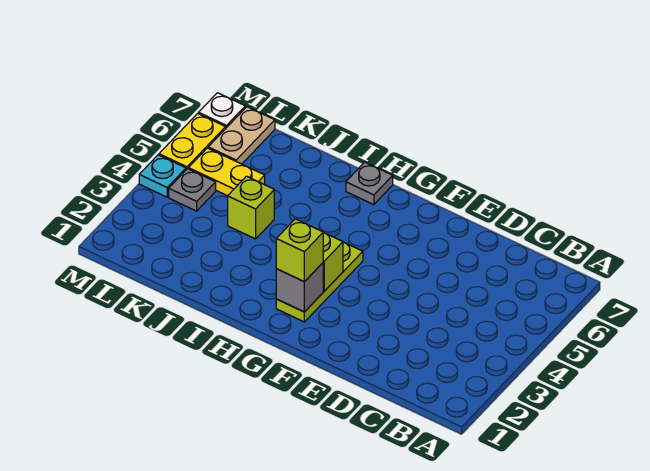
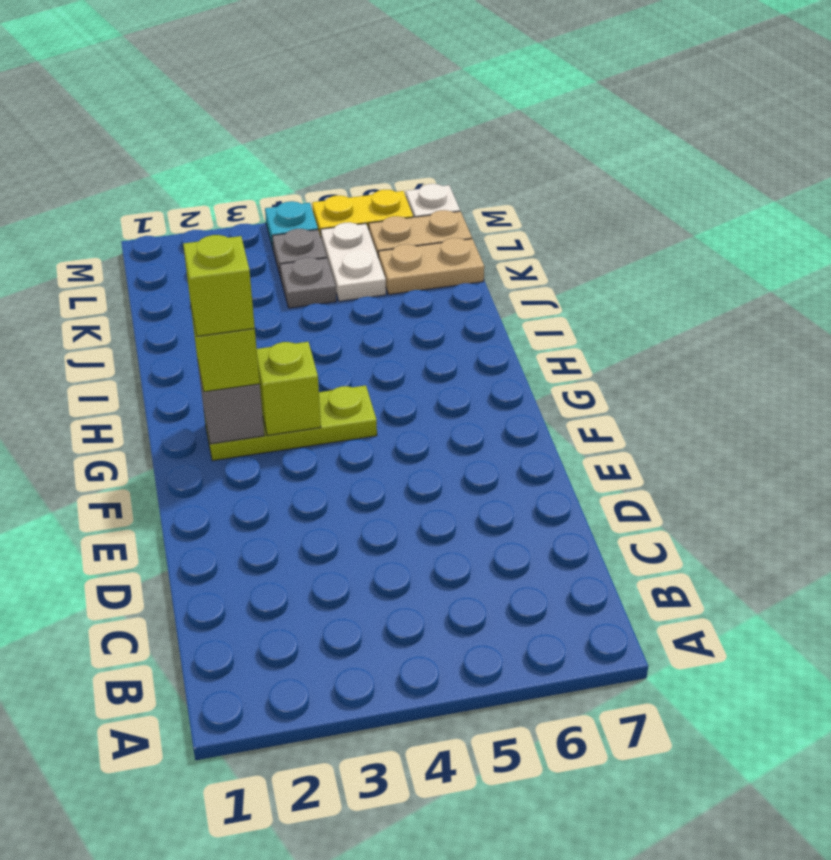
grey 1x1 plate [346,162,393,205] -> grey 1x1 plate moved to [280,257,336,308]
lime 1x1 brick [228,176,274,239] -> lime 1x1 brick moved to [183,235,255,336]
yellow 1x2 plate [188,148,265,196] -> white 1x2 plate [321,222,386,301]
none -> tan 1x2 plate [378,238,484,295]

